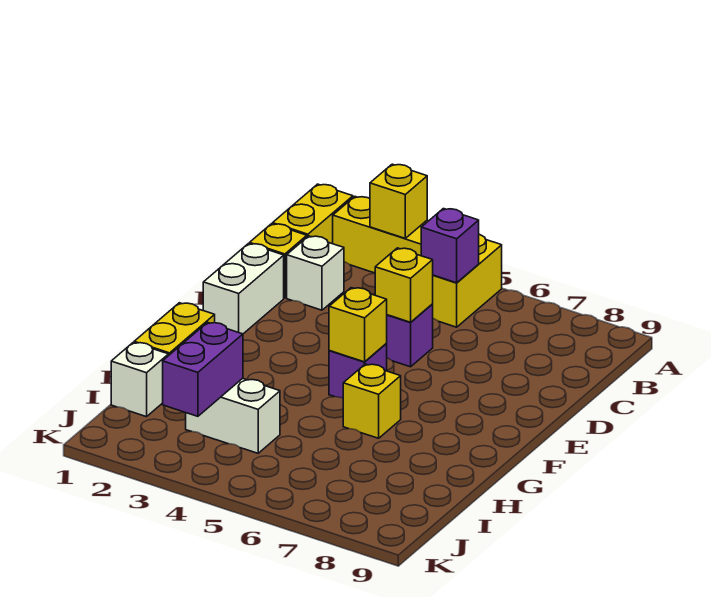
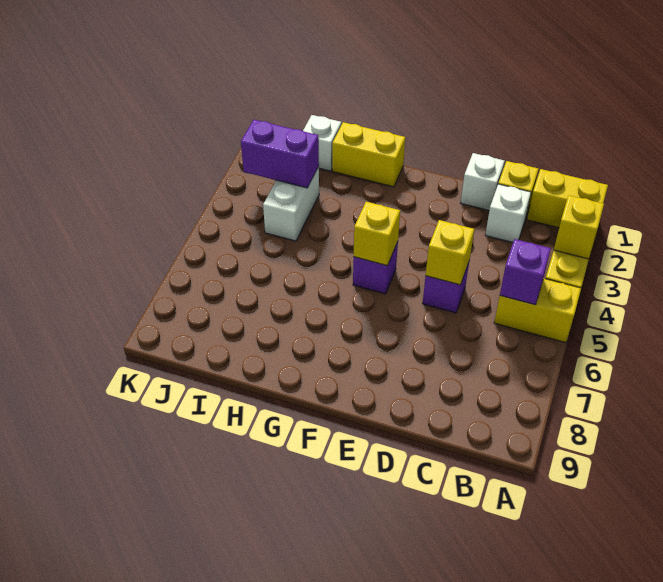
white 1x2 brick [203,244,284,334] -> white 1x1 brick [461,153,504,210]
yellow 1x1 brick [343,364,401,438] -> none

